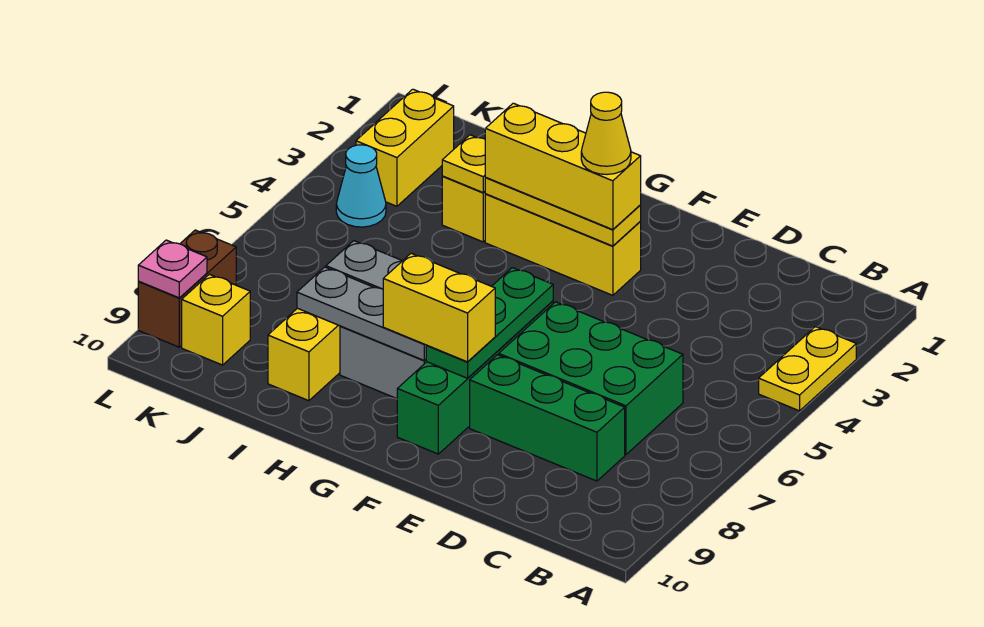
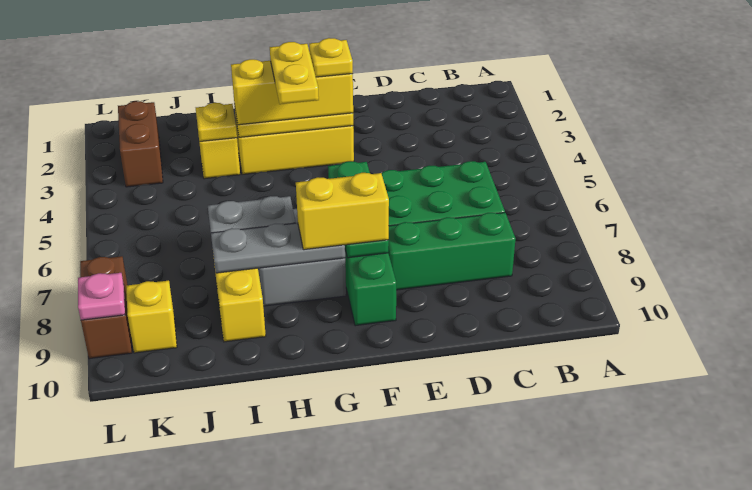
yellow 1x2 plate [759,327,856,411] -> yellow 1x2 plate moved to [270,42,319,104]
yellow 1x1 cone [581,92,631,174] -> yellow 1x1 plate [309,38,353,77]
yellow 1x2 brick [356,89,454,206] -> brown 1x2 brick [118,101,163,187]
cyan 1x1 cone [336,145,386,227] -> none

